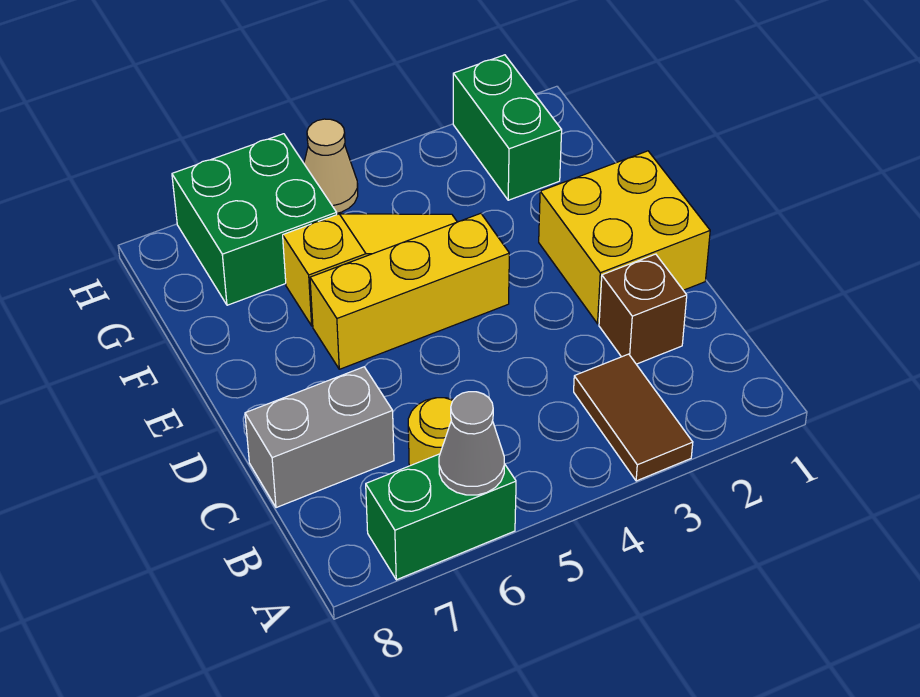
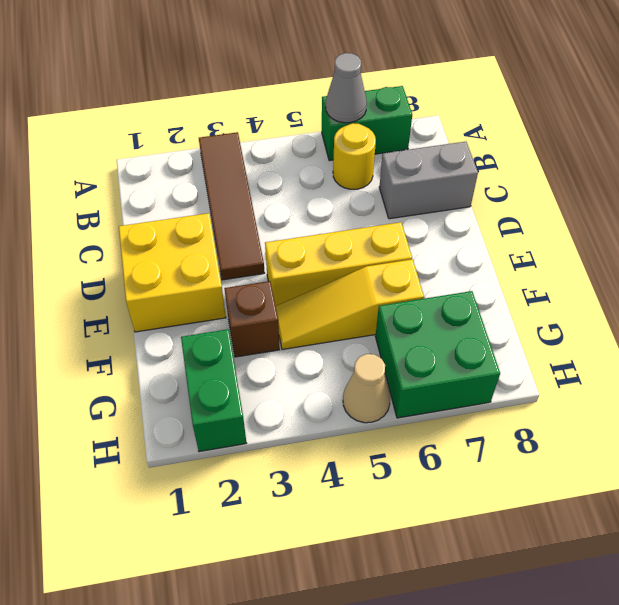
brown 1x2 tile [574,354,693,481] -> brown 1x4 tile [199,132,265,280]
brown 1x1 brick [599,254,687,364] -> brown 1x1 brick moved to [224,281,280,357]

